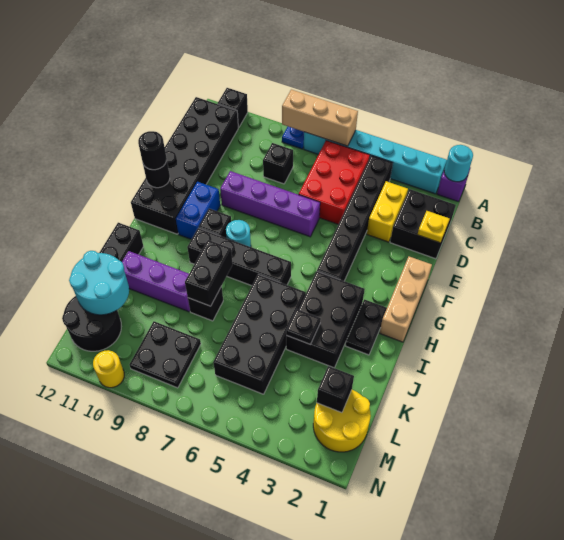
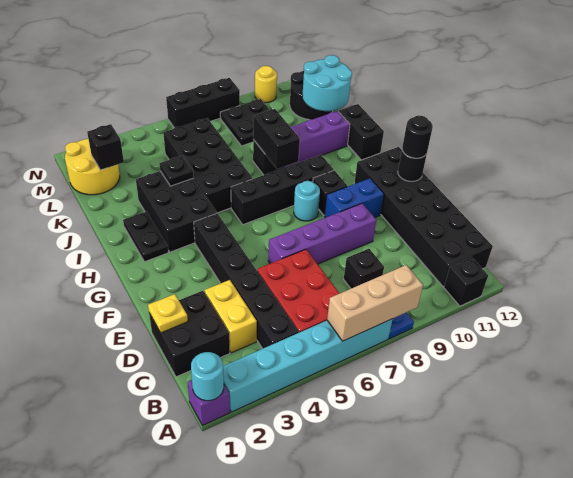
tan 1x3 brick [380,257,432,342] -> none
blue 1x2 brick [176,182,220,239] -> blue 1x2 brick turned to [325,178,384,218]
none -> black 1x3 brick [166,78,240,128]

